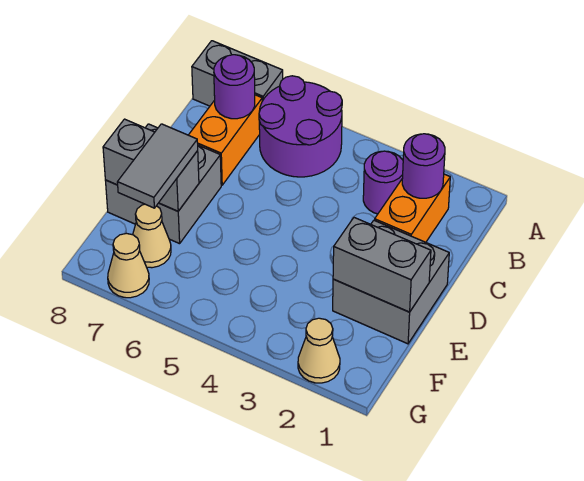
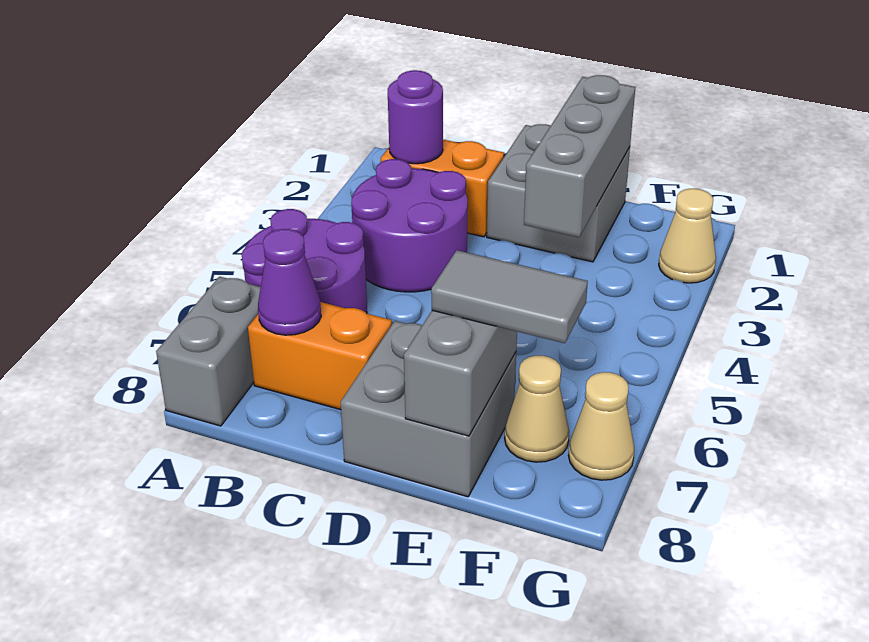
purple 1x1 round brick [363,151,403,214] -> purple 2x2 round brick [351,159,468,292]
purple 1x1 round brick [214,55,255,119] -> purple 1x1 cone [258,229,321,335]
grey 1x2 brick [333,218,431,312] -> grey 1x3 brick [524,75,635,237]

